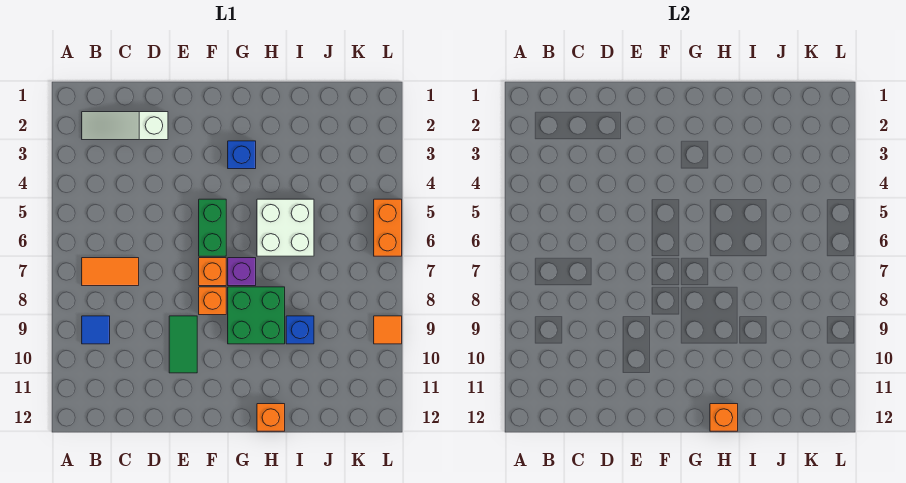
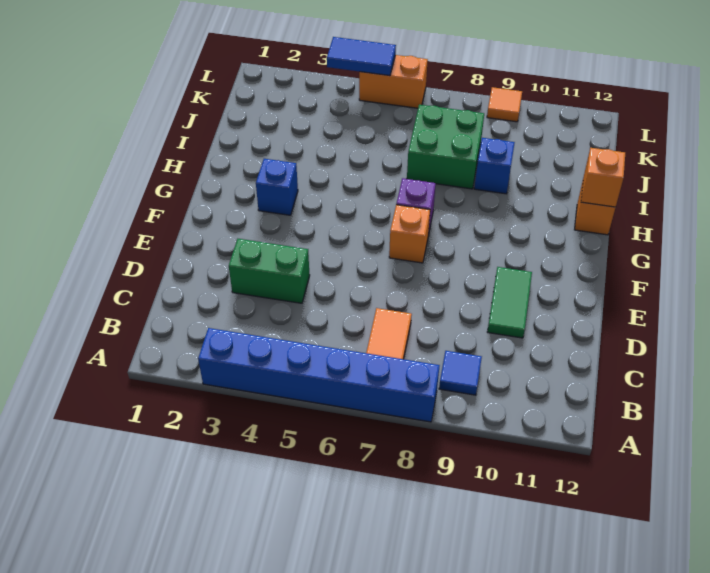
none -> blue 1x6 brick [198,328,440,422]
white 1x3 slope [82,112,168,140] -> none
green 1x2 tile [169,316,197,373] -> green 1x2 tile turned to [487,267,532,338]
green 1x2 brick [199,199,226,256] -> green 1x2 brick moved to [229,239,310,303]
orange 1x1 brick [199,287,226,315] -> none
green 2x2 brick [228,287,285,344] -> green 2x2 brick moved to [407,105,484,189]
white 2x2 brick [257,199,314,256] -> none
none -> blue 1x2 tile [327,37,396,76]

